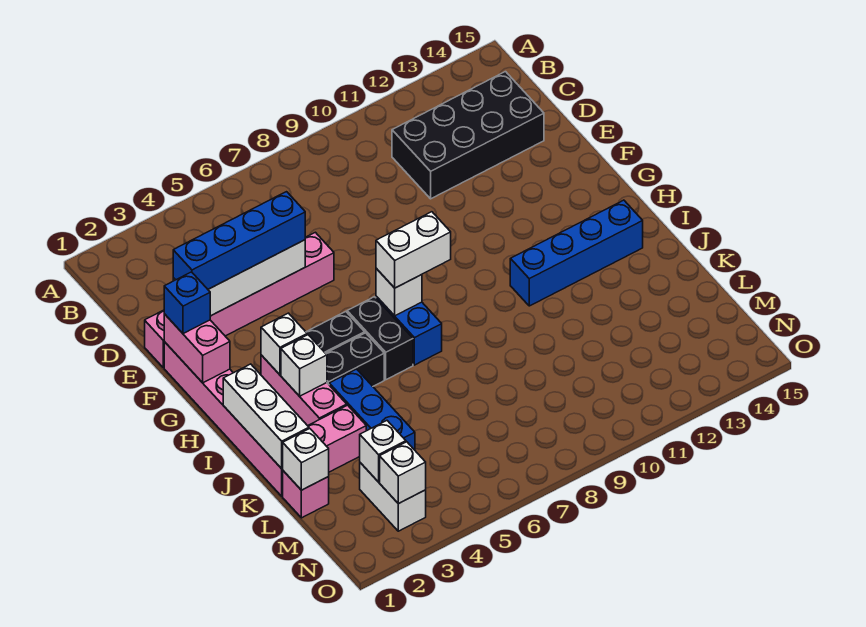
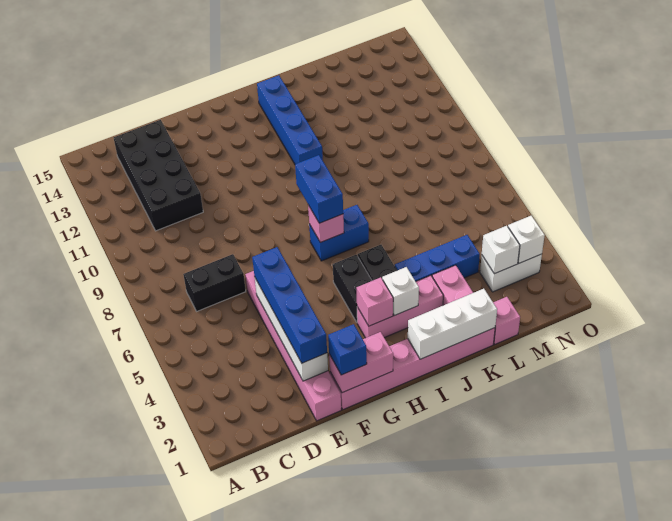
white 1x1 brick [261,313,307,375] -> pink 1x1 brick [357,277,393,326]
black 1x2 brick [347,297,413,380] -> black 1x2 brick moved to [183,254,246,311]
white 1x1 brick [376,268,422,316] -> pink 1x1 brick [308,205,344,242]
white 1x2 brick [376,212,451,288] -> blue 1x2 brick [295,155,343,223]
white 1x1 brick [282,429,329,490] -> none

